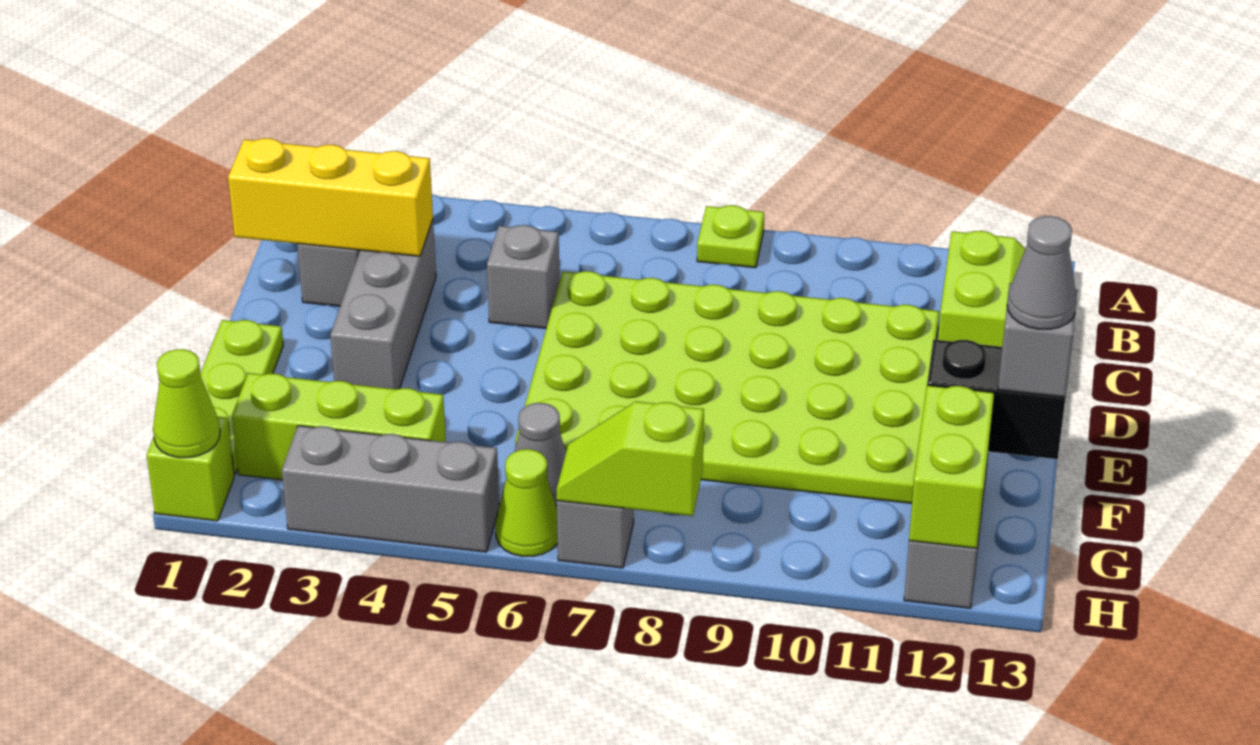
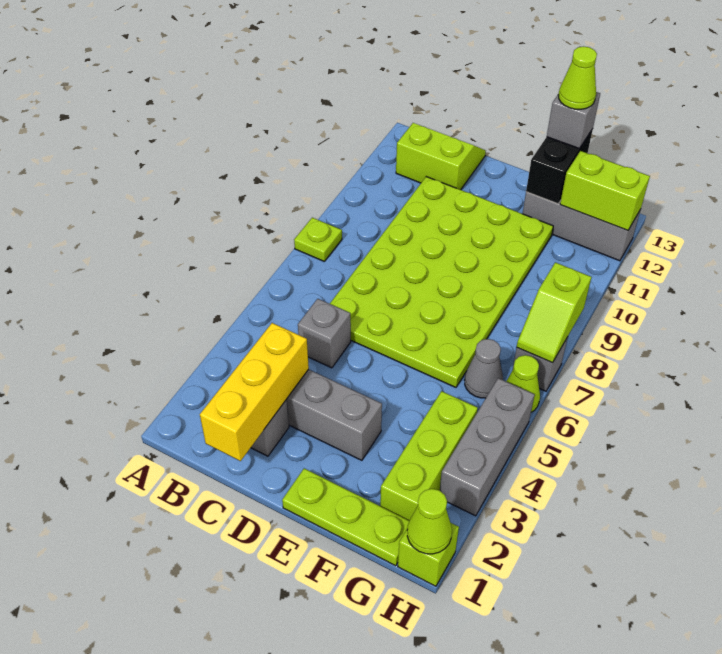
grey 1x1 cone [1007,216,1077,329] -> lime 1x1 cone [558,46,597,109]

